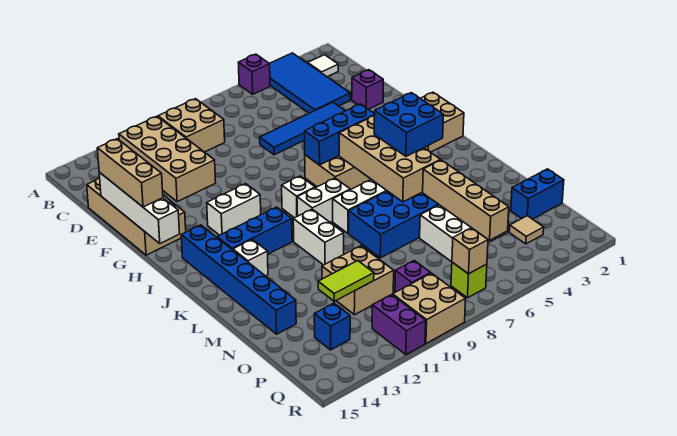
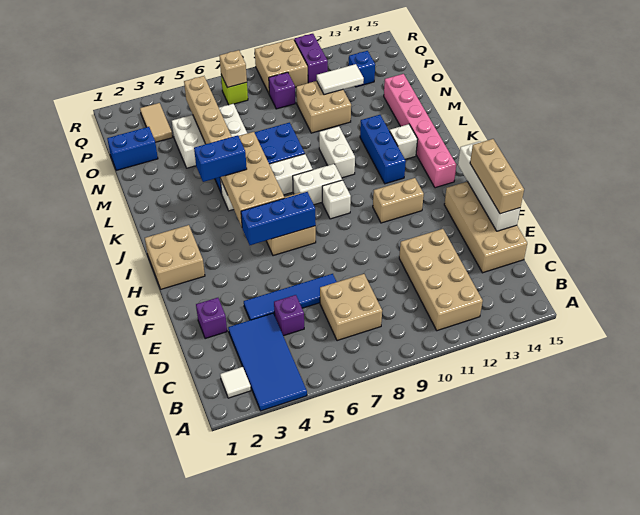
purple 1x1 brick [238,54,270,94] -> purple 1x1 brick moved to [274,295,304,336]
tan 2x2 brick [158,99,225,152] -> tan 2x2 brick moved to [320,274,382,341]
white 1x2 brick [207,184,261,235] -> tan 1x2 brick [373,178,424,223]
blue 1x6 brick [181,225,296,334] -> pink 1x6 brick [384,74,456,188]
blue 2x2 brick [374,93,443,156] -> blue 1x2 brick [194,135,247,182]
blue 1x3 brick [217,207,292,254] -> blue 1x3 brick turned to [360,115,406,184]
lime 1x2 tile [318,261,374,301] -> white 1x2 tile [317,64,364,95]
tan 1x1 tile [509,216,544,244] -> tan 1x2 tile [140,103,173,142]

